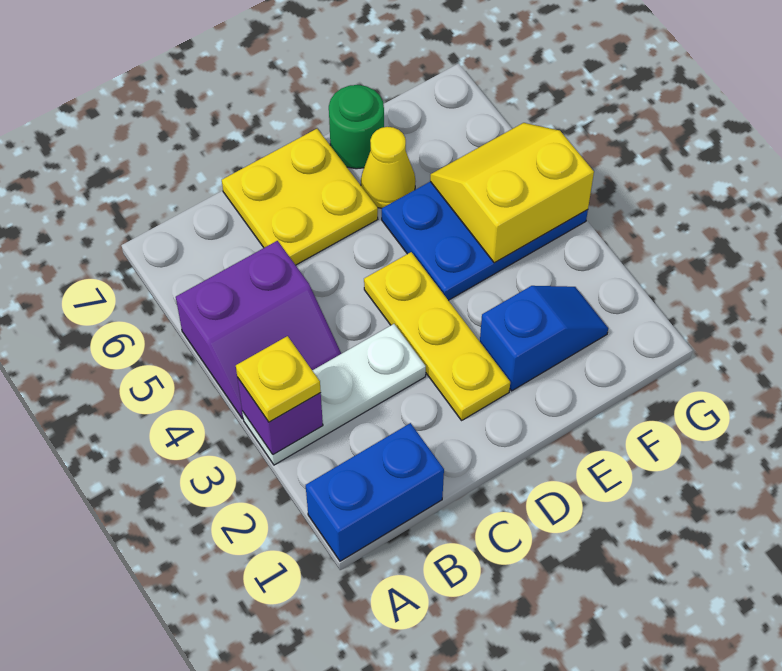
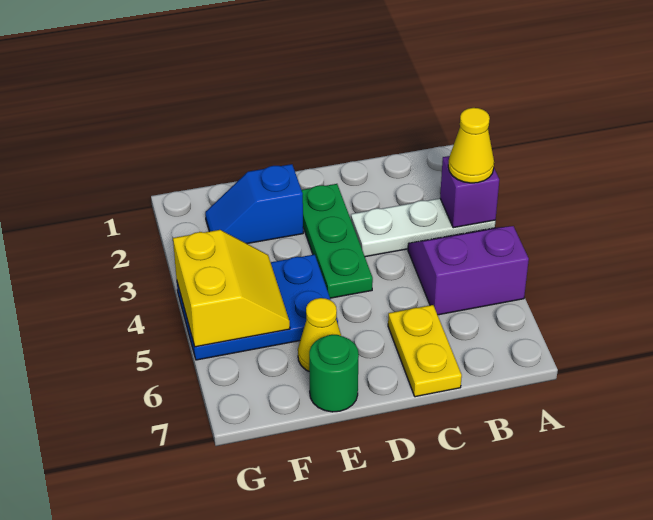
blue 1x2 brick [306,423,444,561] -> none
yellow 1x1 plate [236,336,321,422] -> yellow 1x1 cone [448,108,494,183]
yellow 2x2 plate [222,129,378,265] -> yellow 1x2 plate [388,305,462,397]
yellow 1x3 plate [364,252,510,420] -> green 1x3 plate [302,184,373,298]
yellow 2x2 slope [430,123,594,263] -> yellow 2x2 slope turned to [173,230,290,347]

